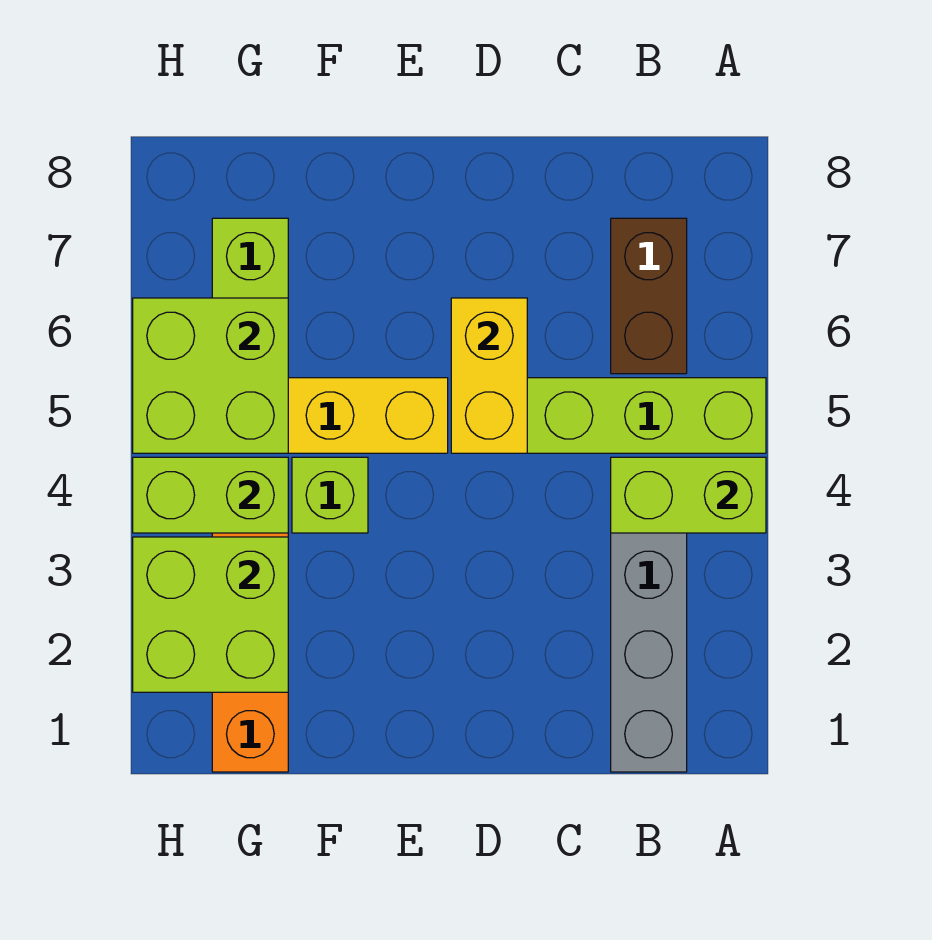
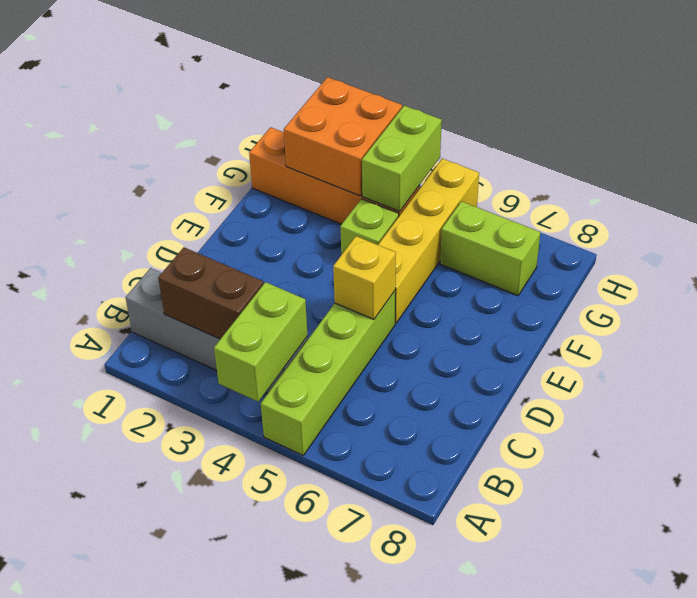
brown 1x2 brick [611,218,687,374] -> brown 1x2 brick moved to [158,247,264,339]
yellow 1x2 brick [451,298,527,453] -> yellow 1x1 brick [333,236,396,319]
lime 2x2 brick [133,537,288,692] -> orange 2x2 brick [284,77,402,196]
lime 2x2 brick [133,298,288,453] -> none

